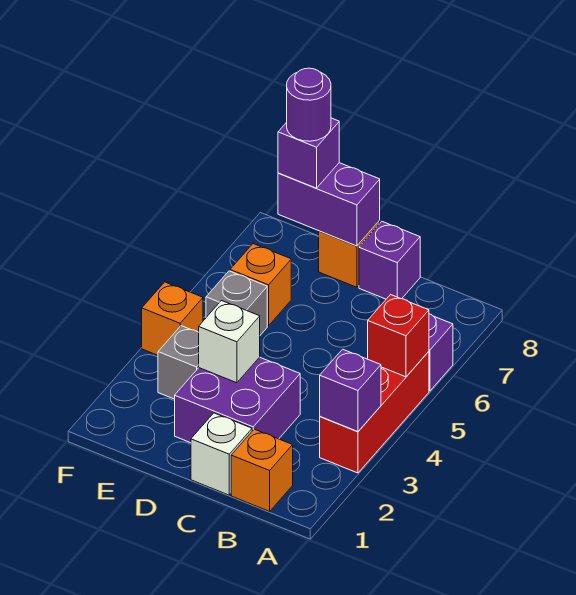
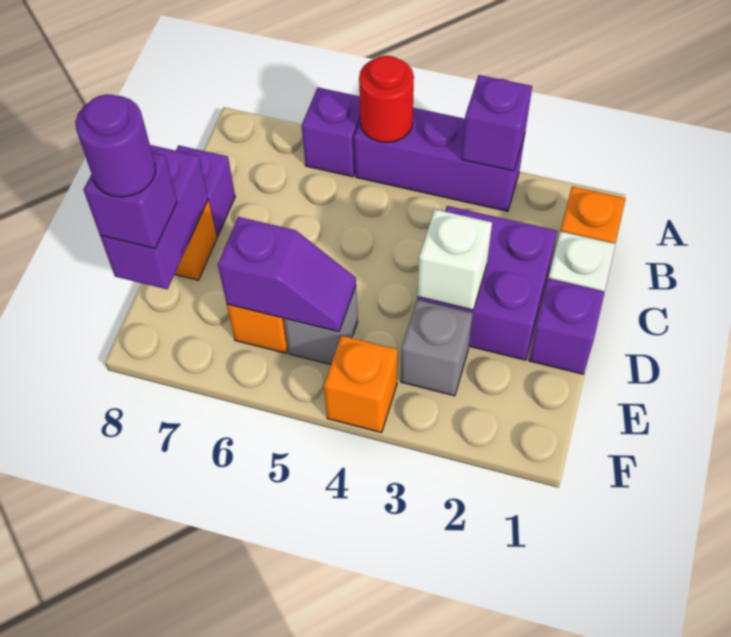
red 1x3 brick [320,351,429,473] -> purple 1x3 brick [354,108,525,211]
red 1x1 brick [368,295,429,377] -> red 1x1 round brick [359,56,414,142]
none -> purple 1x1 brick [529,278,605,374]
none -> purple 1x2 slope [218,217,356,332]

